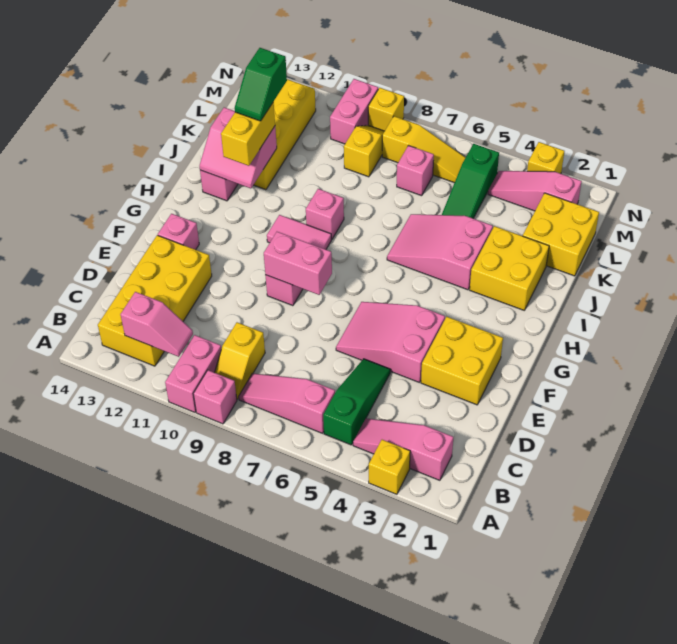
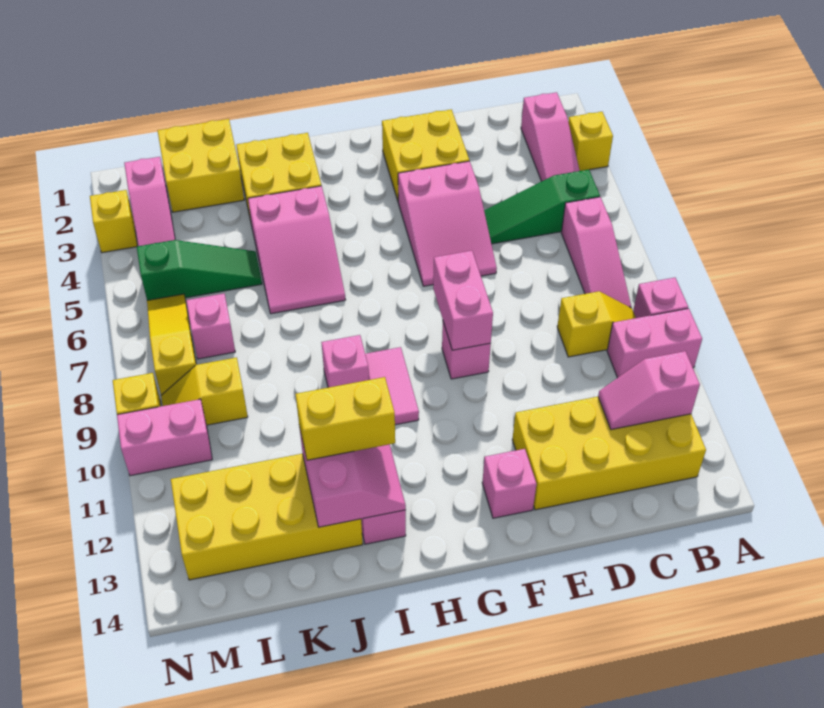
pink 1x2 slope [120,292,193,357] -> pink 1x2 slope turned to [598,351,700,430]
green 1x2 slope [235,48,287,121] -> none

